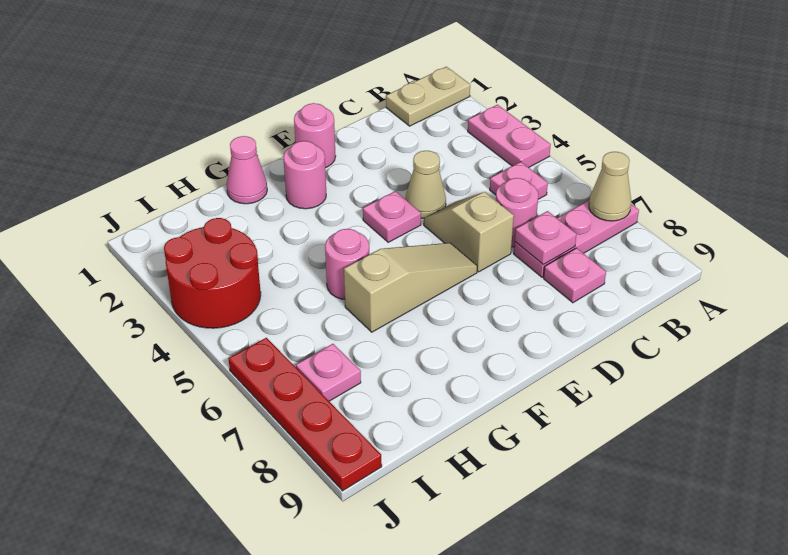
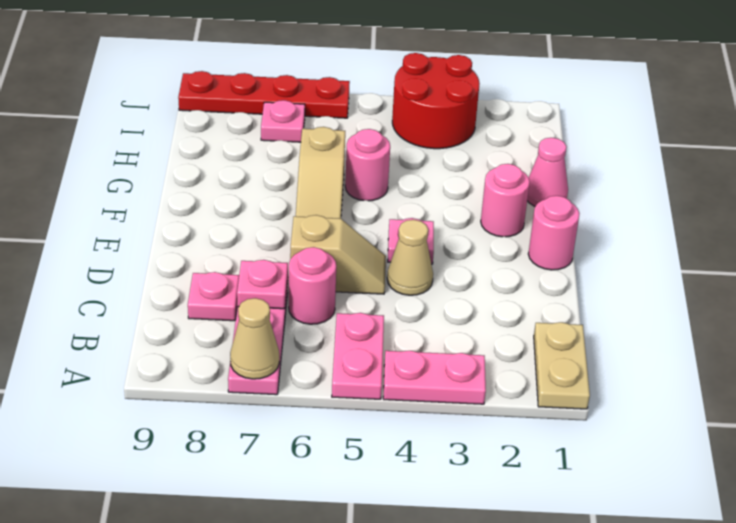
pink 1x1 plate [490,162,548,199] -> pink 1x2 plate [332,313,384,399]

